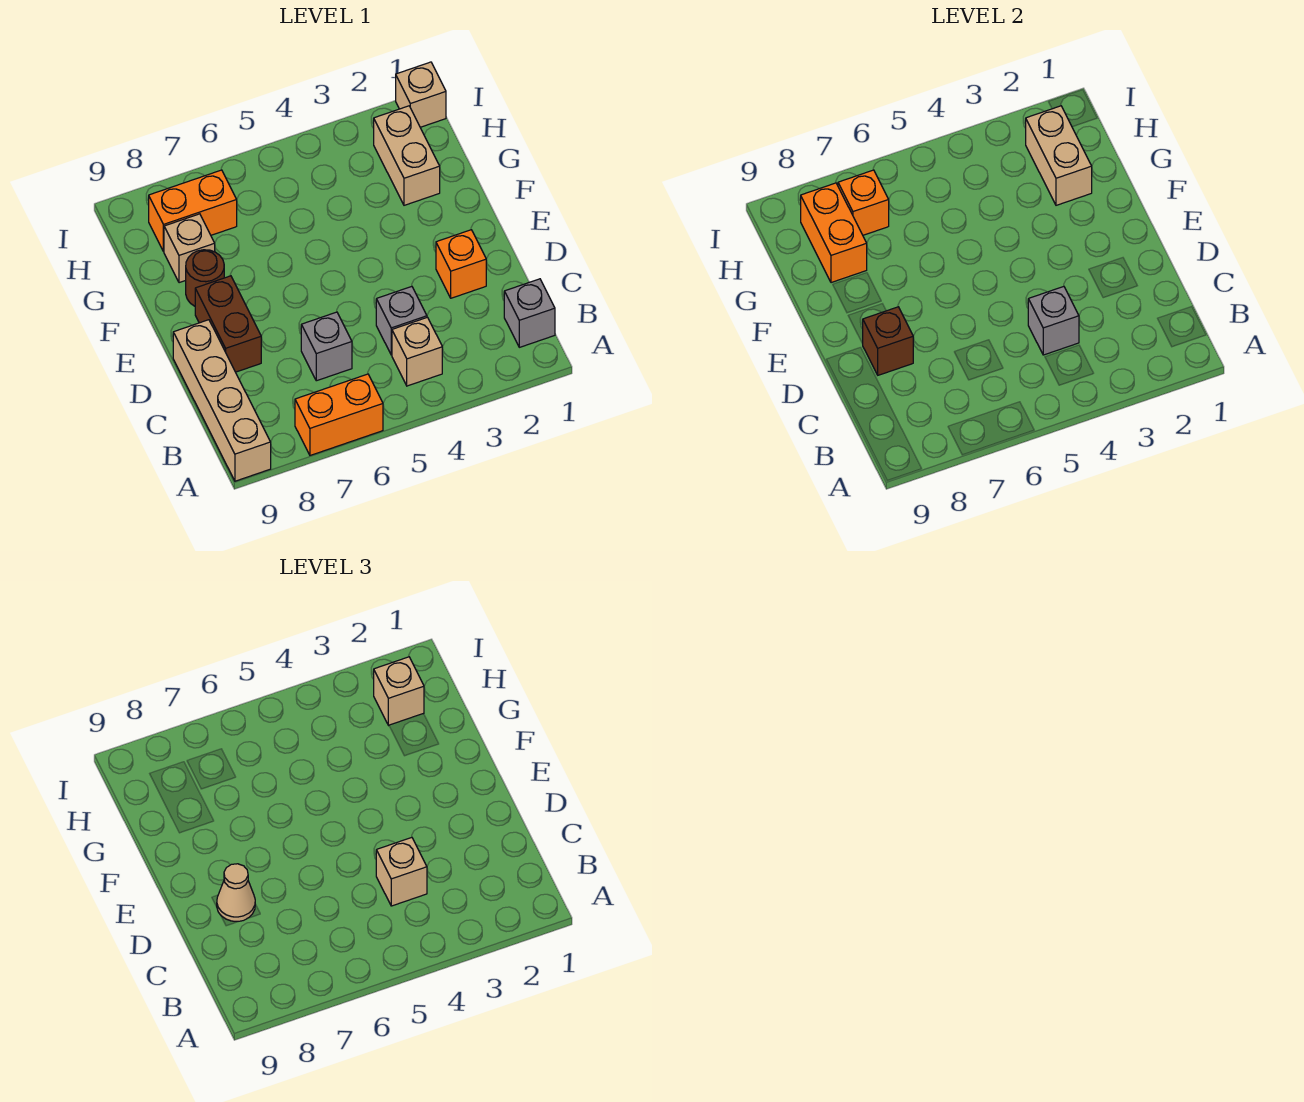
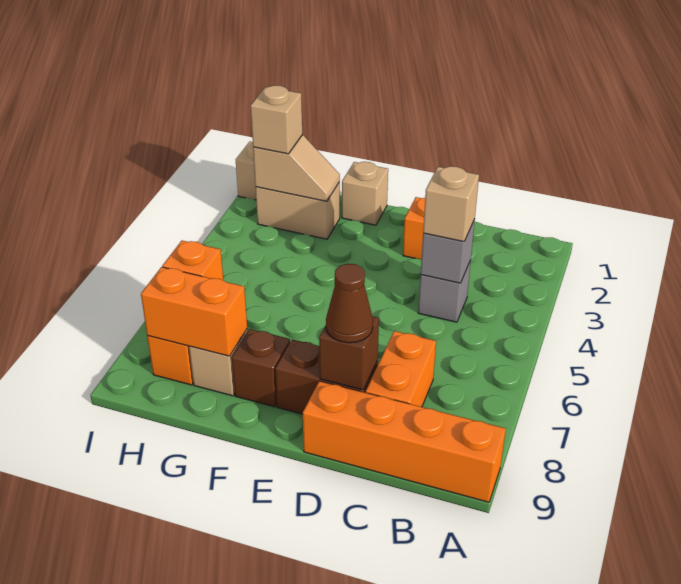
orange 1x2 brick [295,374,383,455] -> orange 1x2 brick moved to [366,331,436,407]
tan 1x4 brick [173,320,271,481] -> orange 1x4 brick [303,381,506,502]
grey 1x1 brick [504,279,555,347] -> none
tan 1x1 brick [392,317,442,386] -> tan 1x1 brick moved to [342,162,388,225]
grey 1x1 brick [301,312,352,381] -> none
tan 1x1 cone [216,864,255,921] -> brown 1x1 cone [326,264,373,343]
brown 1x1 round brick [186,250,224,306] -> brown 1x1 brick [232,329,290,407]
tan 1x2 brick [1026,106,1092,205] -> tan 1x2 slope [253,135,340,201]

